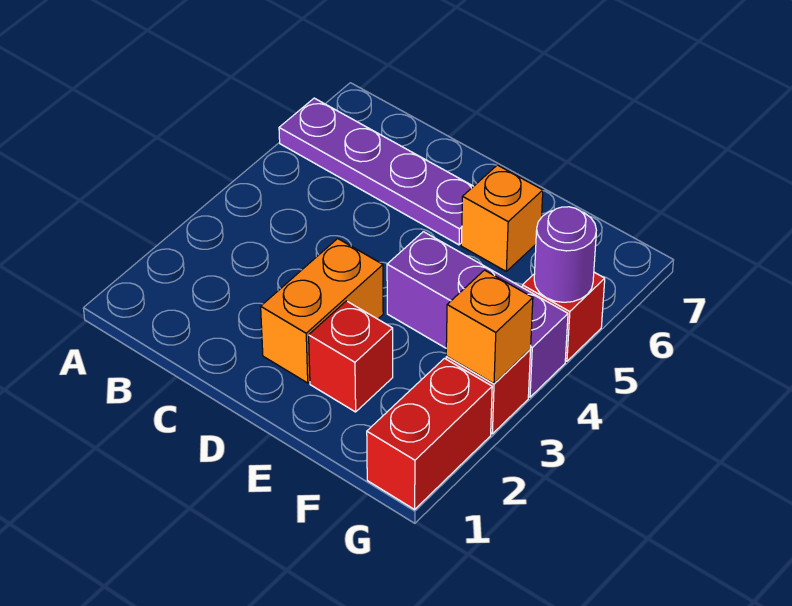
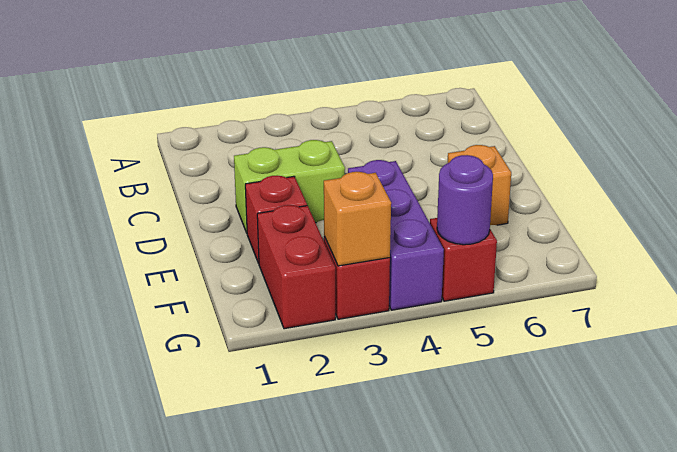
purple 1x4 plate [279,98,473,245] -> none
orange 1x2 brick [261,239,383,383] -> lime 1x2 brick [234,140,345,233]
red 1x2 brick [367,358,492,509] -> red 1x2 brick turned to [257,205,335,329]

